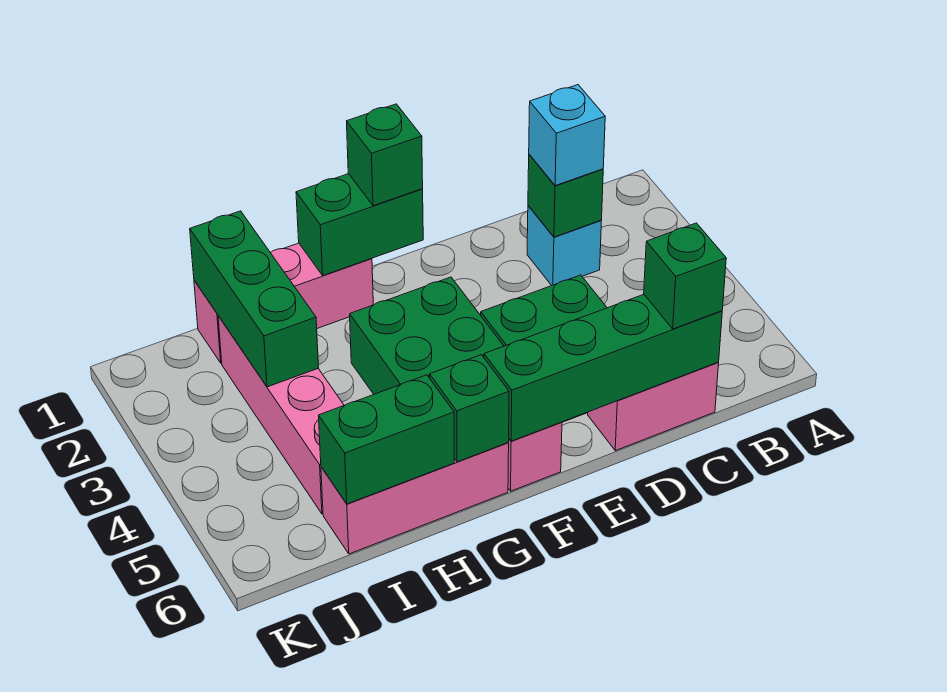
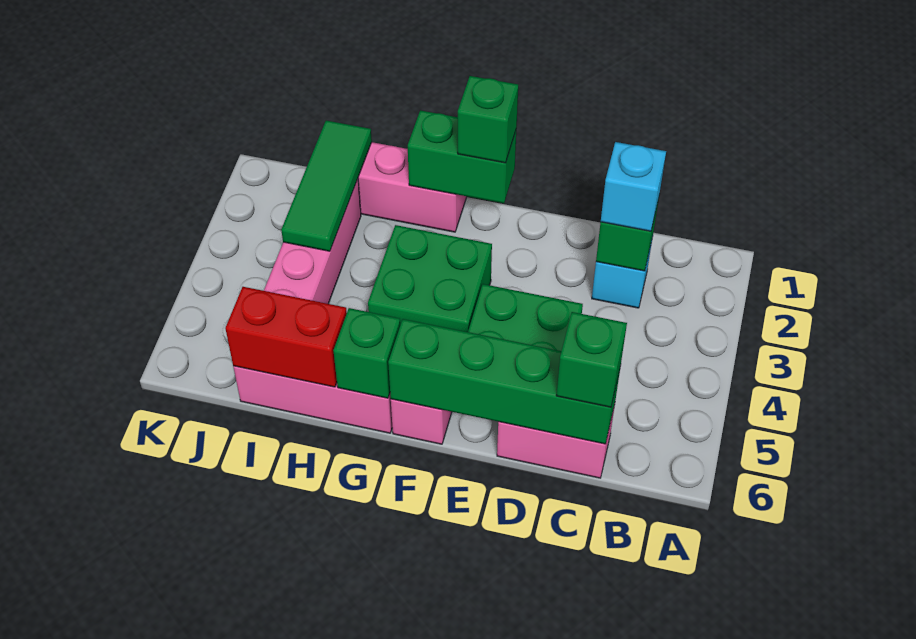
green 1x2 brick [319,375,454,504] -> red 1x2 brick [225,287,347,387]
green 1x3 brick [190,211,319,387] -> green 1x3 tile [281,121,372,251]

